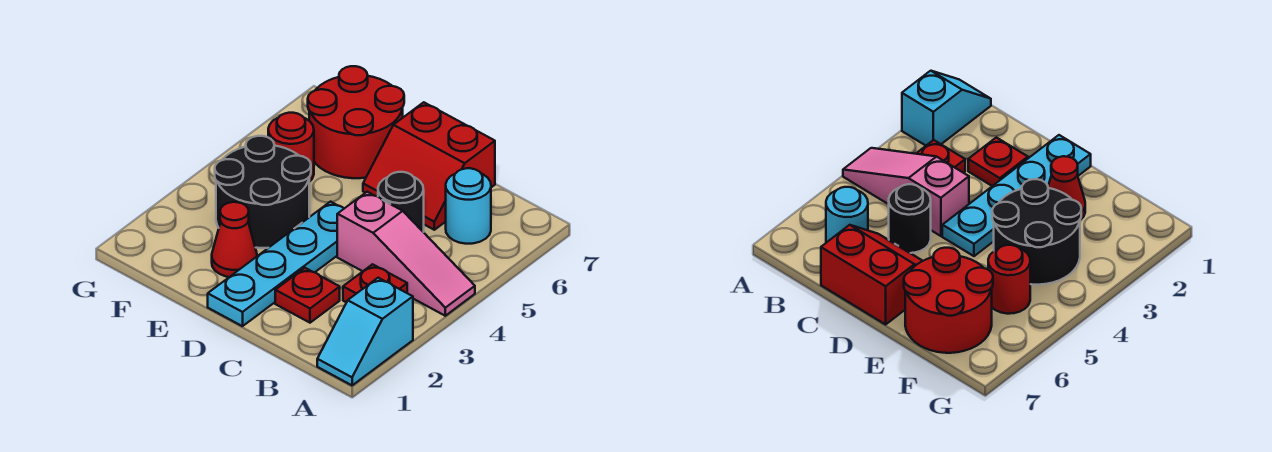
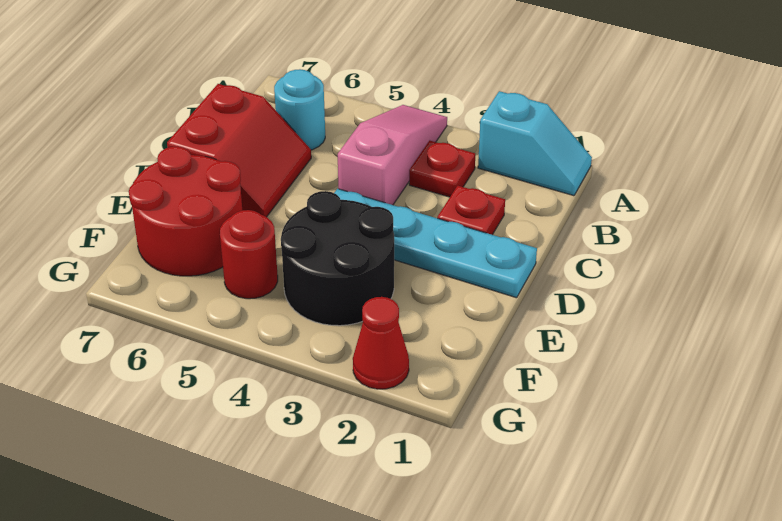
black 1x1 round brick [378,172,424,232] -> none
red 1x1 cone [212,202,257,277] -> red 1x1 cone moved to [353,297,409,389]

